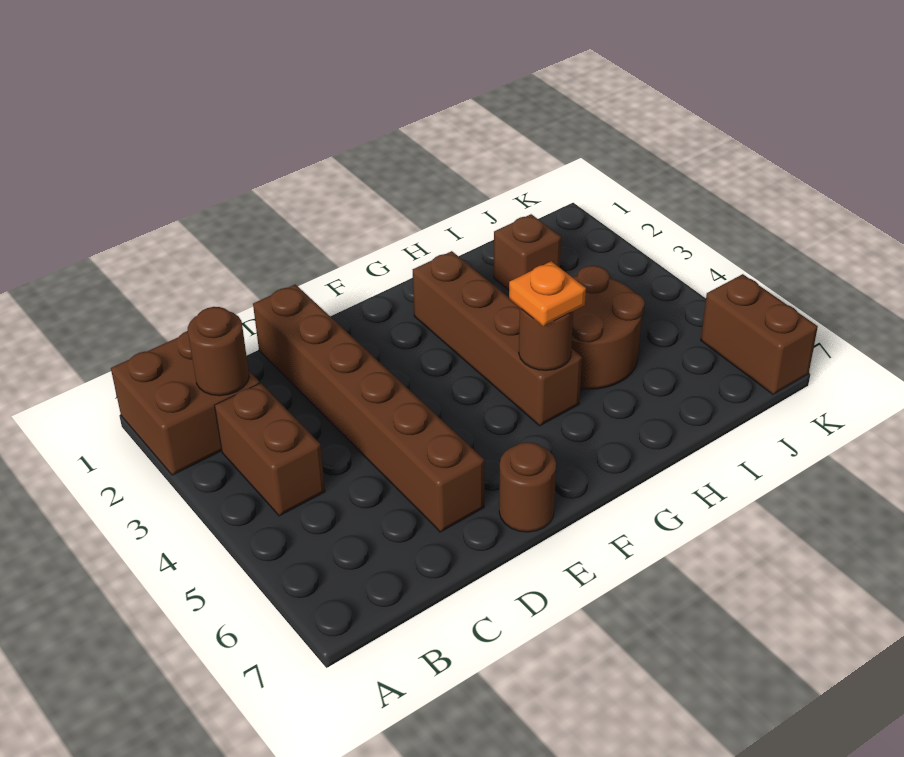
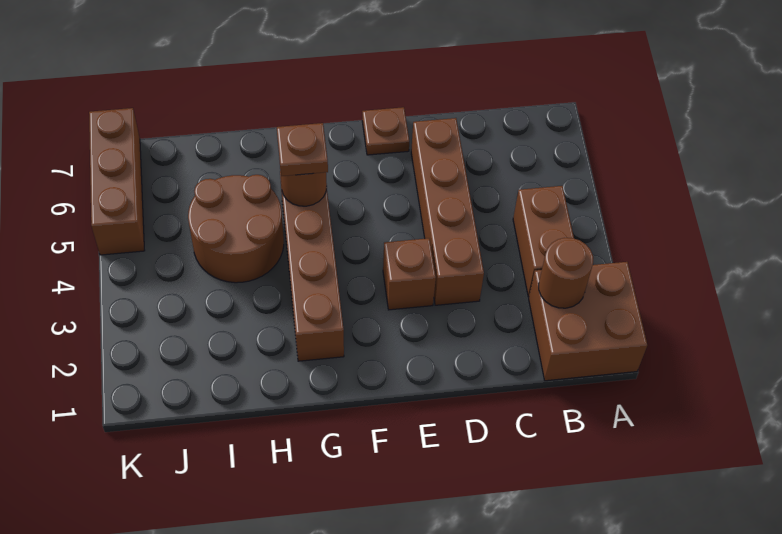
brown 1x6 brick [253,284,484,532] -> brown 1x4 brick [411,118,484,305]
brown 1x1 round brick [499,442,556,532] -> brown 1x1 plate [362,107,409,155]
orange 1x1 plate [509,261,586,326] -> brown 1x1 plate [277,123,328,176]
brown 1x1 brick [494,214,561,290] -> brown 1x1 brick moved to [383,238,436,310]
brown 1x2 brick [701,274,818,394] -> brown 1x3 brick [89,108,145,255]

